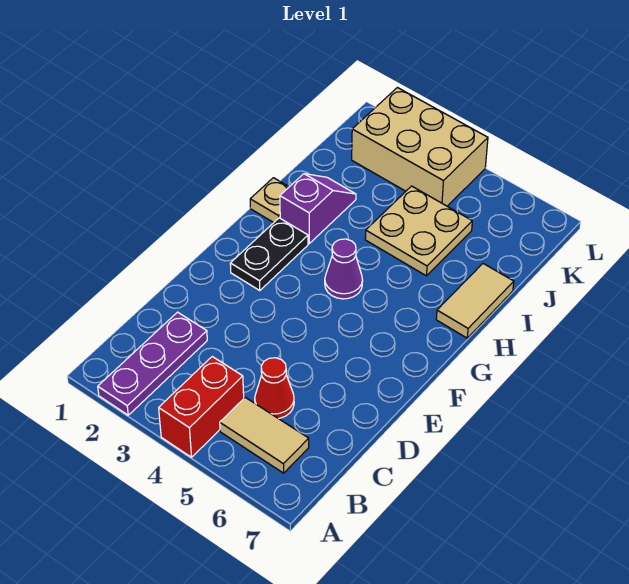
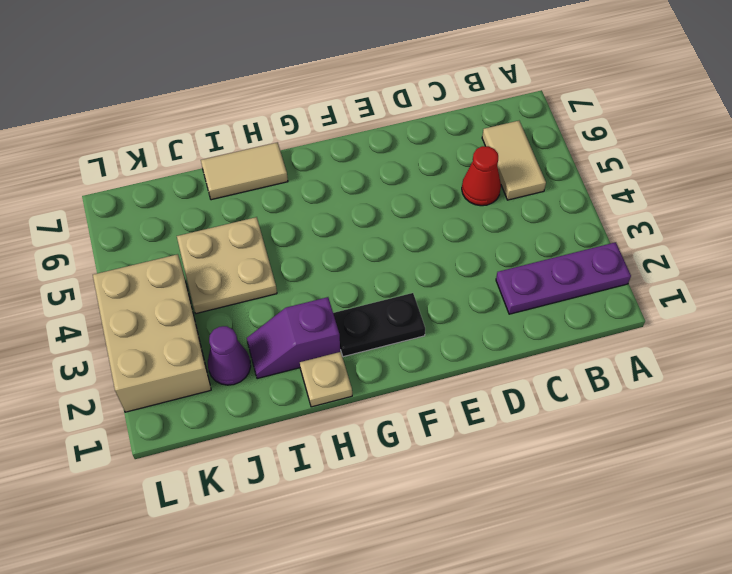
red 1x2 brick [159,357,244,457] -> none
purple 1x1 cone [325,239,363,299] -> purple 1x1 cone moved to [208,326,251,385]

